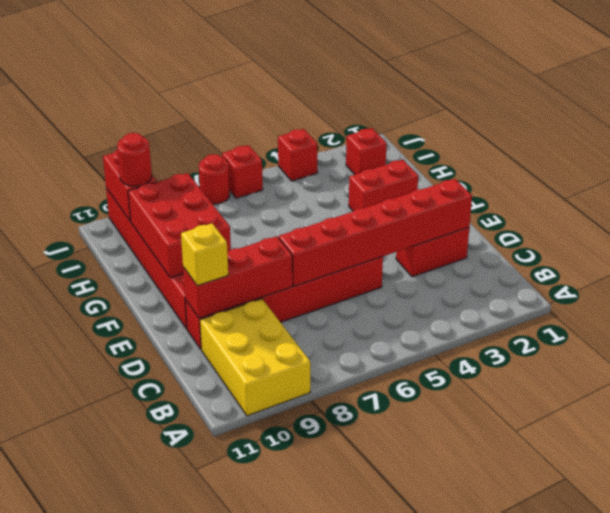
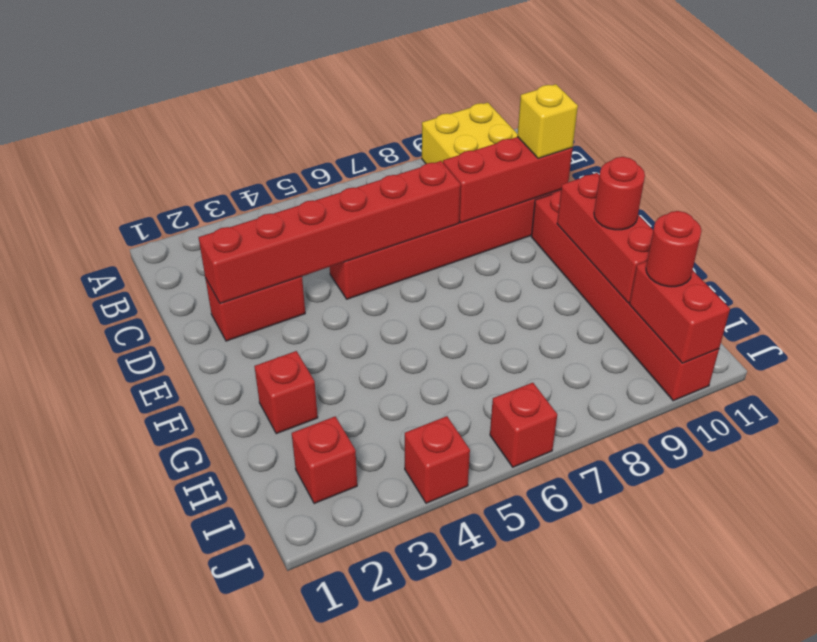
red 2x3 brick [128,173,231,278] -> red 1x3 brick [557,173,653,303]
red 1x2 brick [349,160,418,211] -> red 1x1 brick [254,351,318,434]
red 1x1 round brick [199,154,230,204] -> red 1x1 round brick moved to [594,157,645,230]

